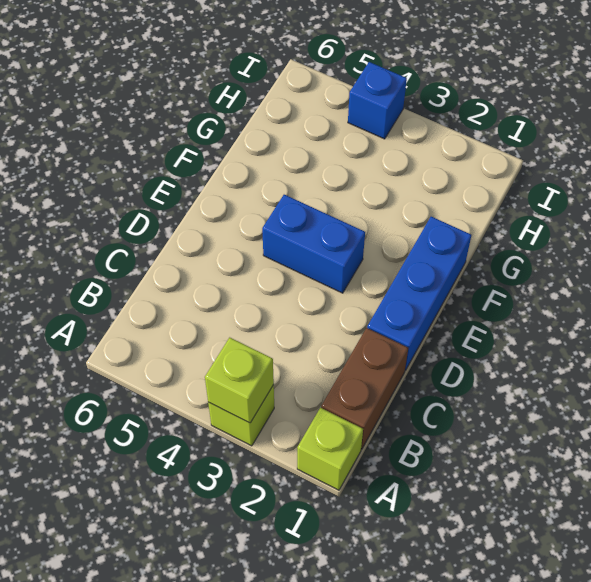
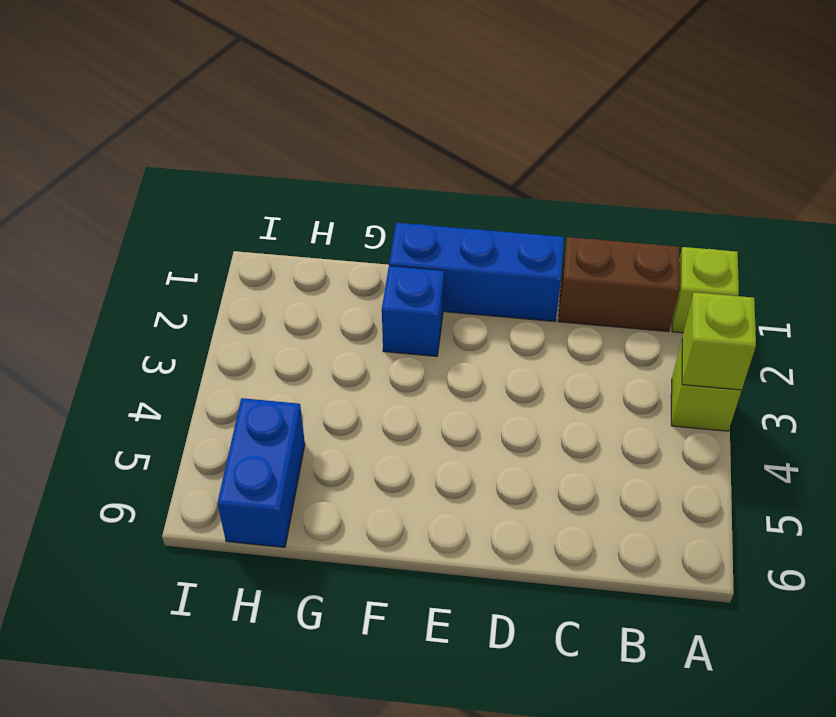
blue 1x2 brick [262,195,365,293] -> blue 1x2 brick moved to [217,398,305,547]
blue 1x1 brick [348,62,407,139] -> blue 1x1 brick moved to [382,266,444,356]

